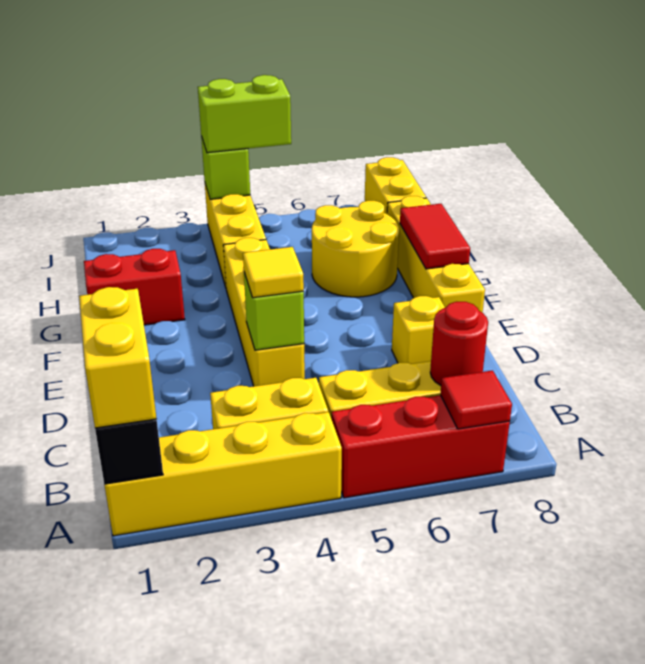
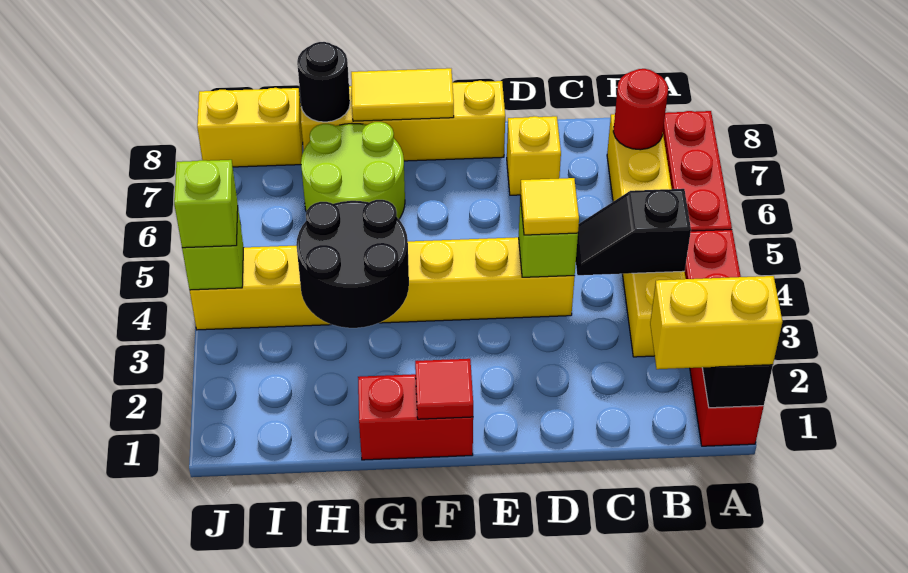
yellow 1x4 brick [104,412,342,536] -> red 1x4 brick [685,230,764,446]
red 1x1 tile [440,371,512,429] -> red 1x1 tile moved to [415,359,473,419]
none -> black 1x2 slope [576,189,691,275]
red 1x2 tile [400,204,470,269] -> yellow 1x2 tile [351,68,454,121]
red 1x2 brick [84,249,185,325] -> red 1x2 brick turned to [358,374,473,460]
none -> black 2x2 round brick [296,200,409,328]
yellow 2x2 round brick [312,201,399,297] -> lime 2x2 round brick [301,122,405,219]
none -> black 1x1 round brick [297,42,350,122]
lime 1x2 brick [198,75,291,153] -> lime 1x1 brick [174,160,238,248]

